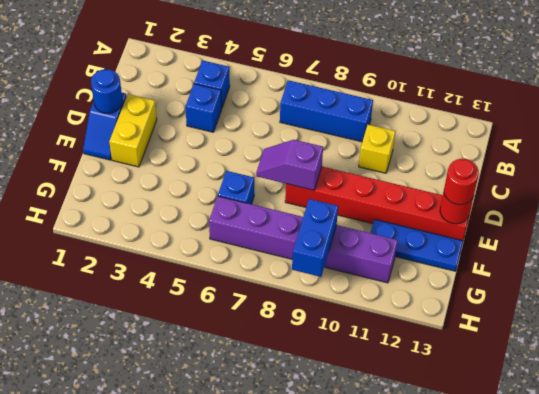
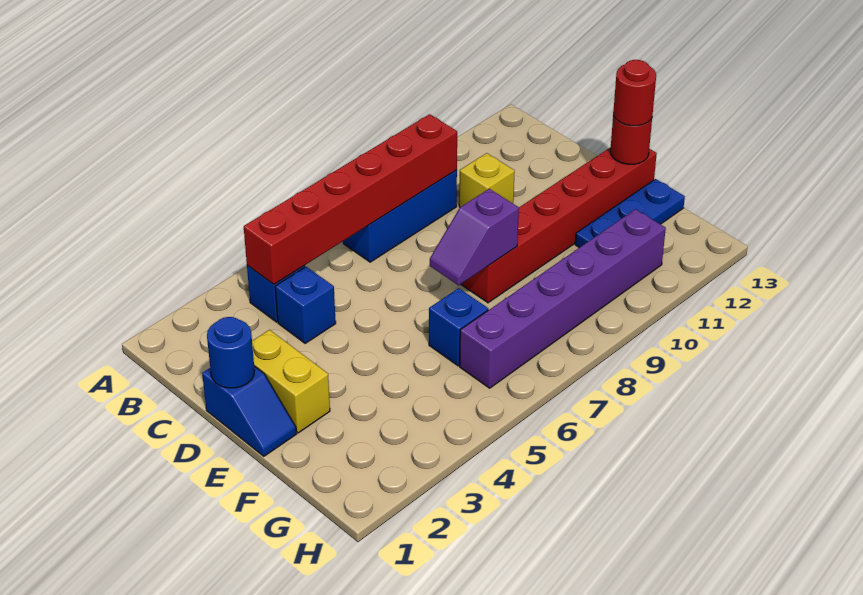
none -> red 1x6 brick [244,114,457,284]
blue 1x2 brick [292,199,338,277] -> none

